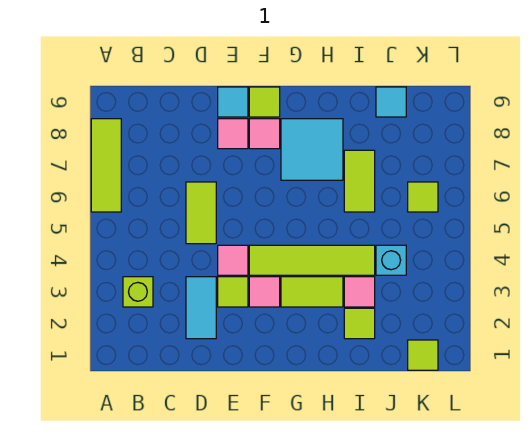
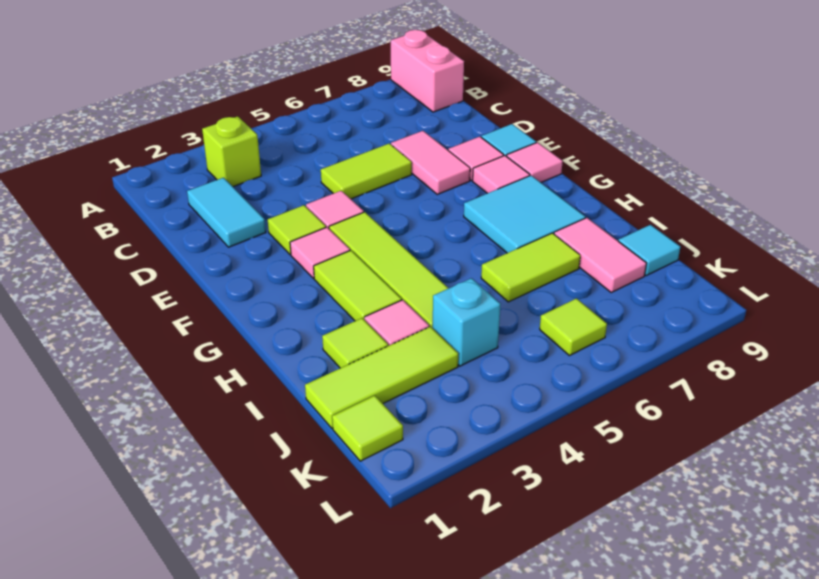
lime 1x3 tile [91,119,121,212] -> lime 1x3 tile moved to [305,327,458,428]
none -> pink 1x2 brick [391,30,464,112]
cyan 1x2 tile [186,277,216,339] -> cyan 1x2 tile turned to [187,178,266,247]
none -> pink 1x2 tile [391,131,470,194]
lime 1x1 tile [249,87,280,117] -> pink 1x1 tile [506,142,563,182]
none -> pink 1x2 tile [554,218,646,292]

